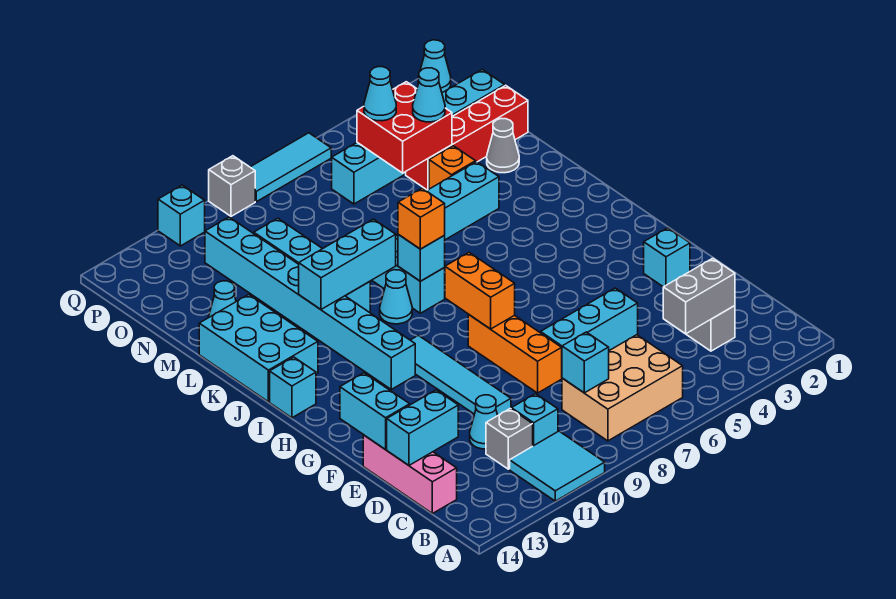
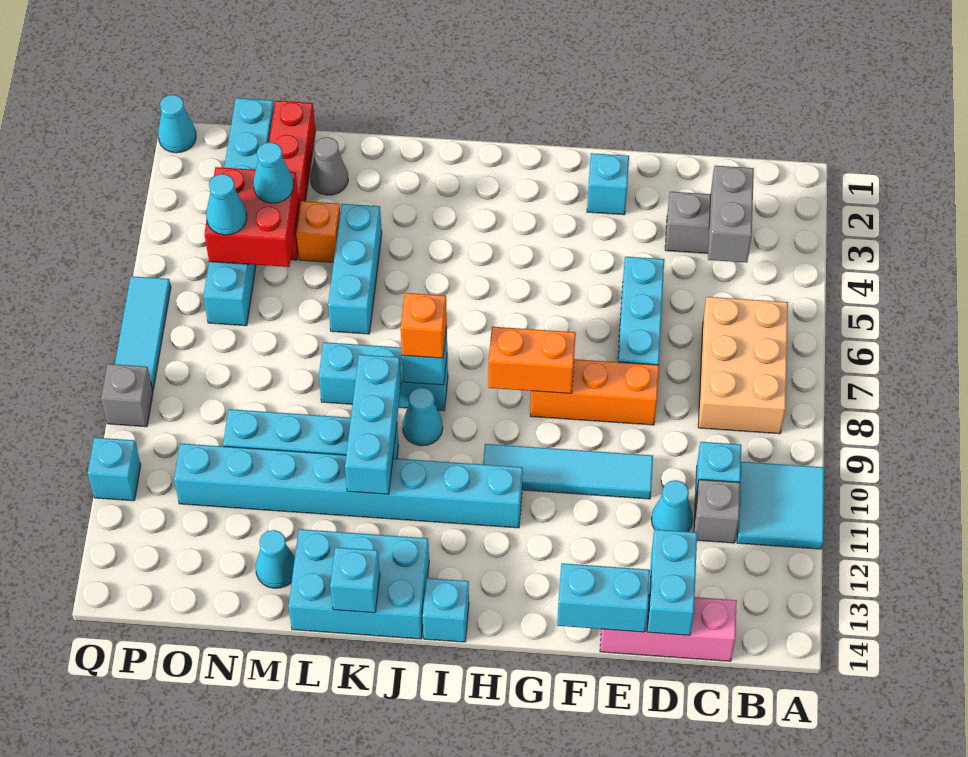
cyan 1x1 brick [562,332,609,393] -> cyan 1x1 brick moved to [330,547,380,613]

